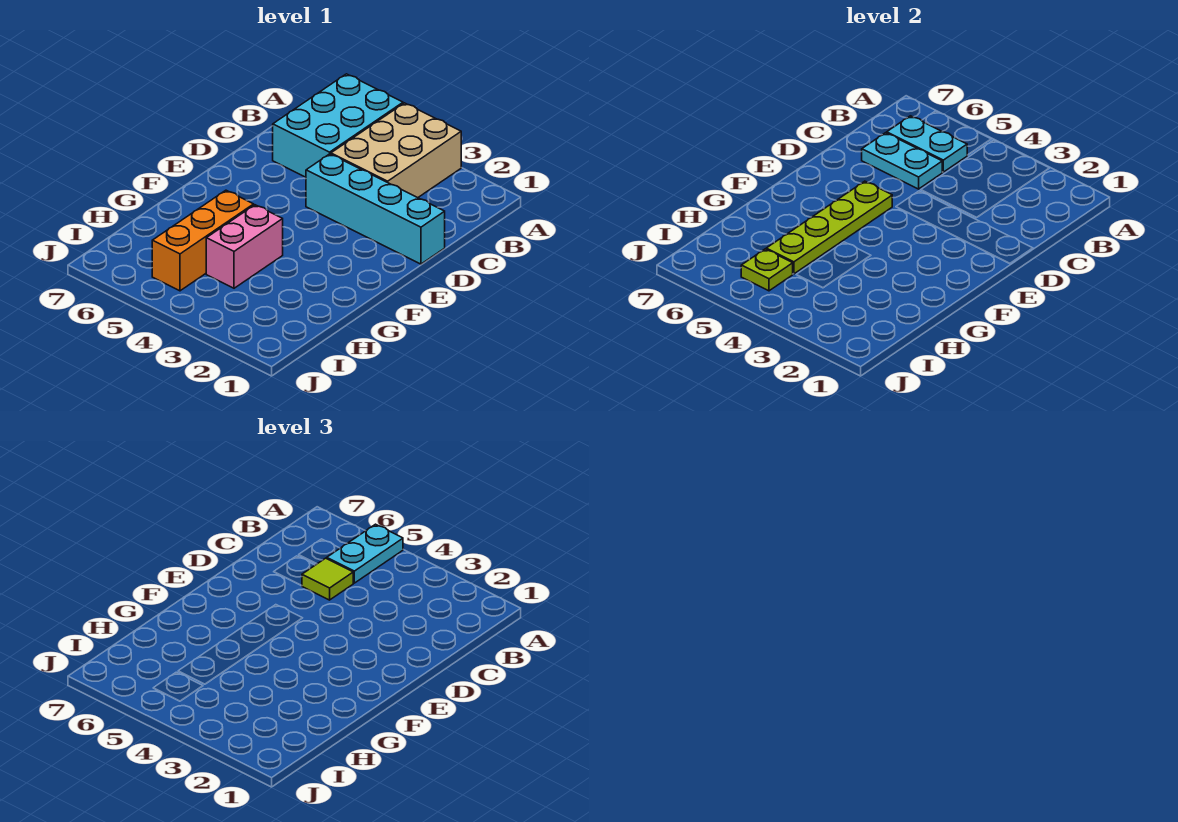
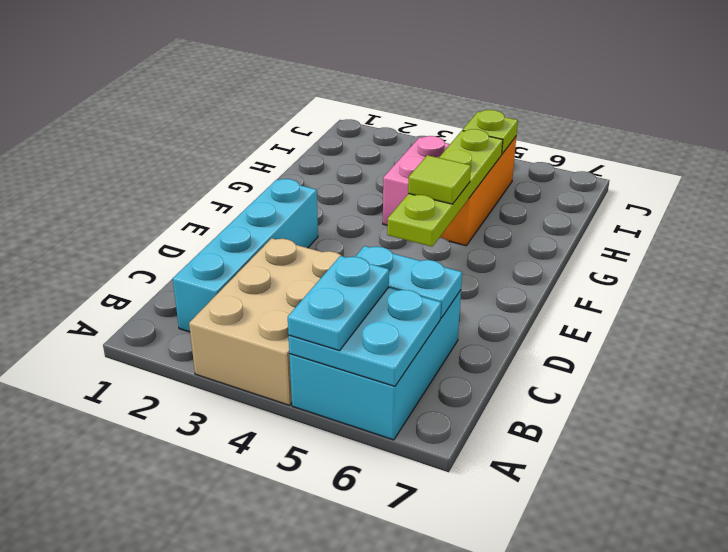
cyan 1x2 plate [887,116,967,172] -> cyan 2x2 plate [289,287,441,386]
lime 1x1 tile [302,558,353,600] -> lime 1x1 tile moved to [408,155,471,204]
cyan 1x4 brick [306,154,445,264] -> cyan 1x4 brick turned to [173,179,318,332]

